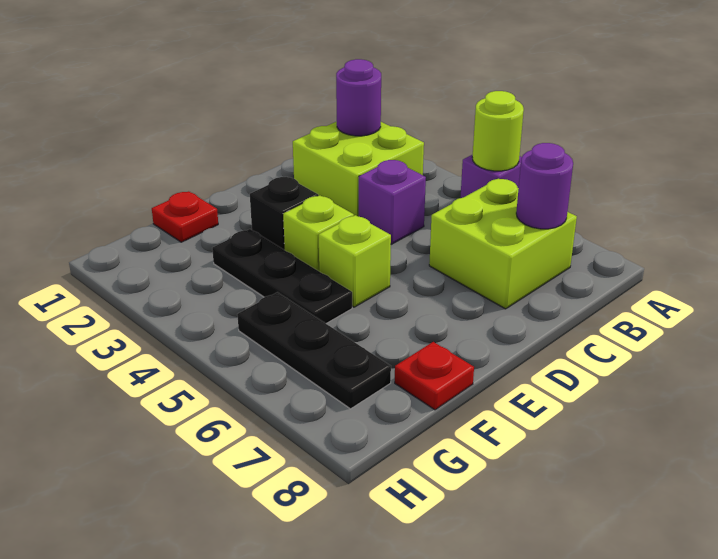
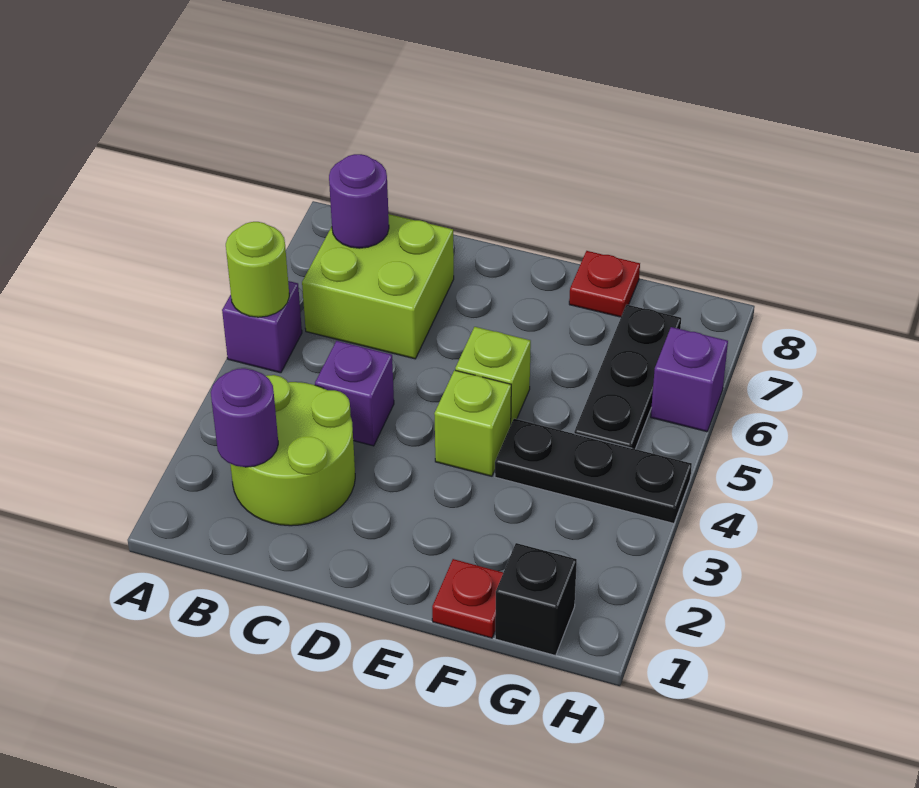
lime 2x2 brick [293,122,424,217] -> lime 2x2 round brick [230,375,355,526]
black 1x1 brick [250,177,318,250] -> black 1x1 brick moved to [495,543,577,656]
black 1x3 plate [212,229,352,323] -> black 1x3 plate turned to [495,419,692,523]
none -> purple 1x1 brick [651,327,728,432]

